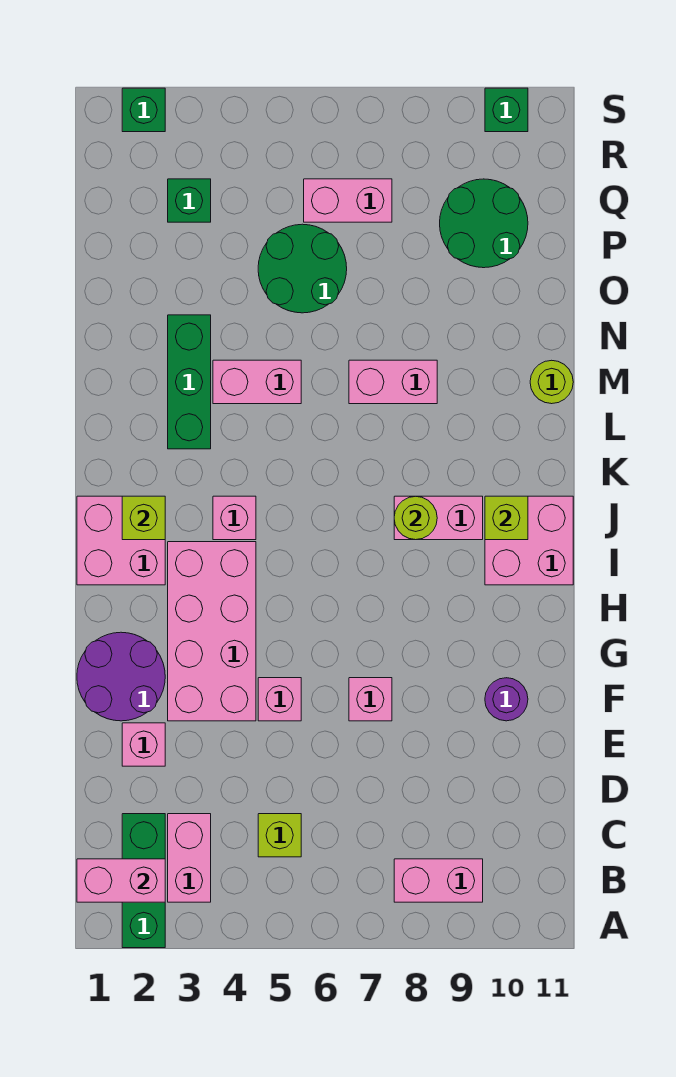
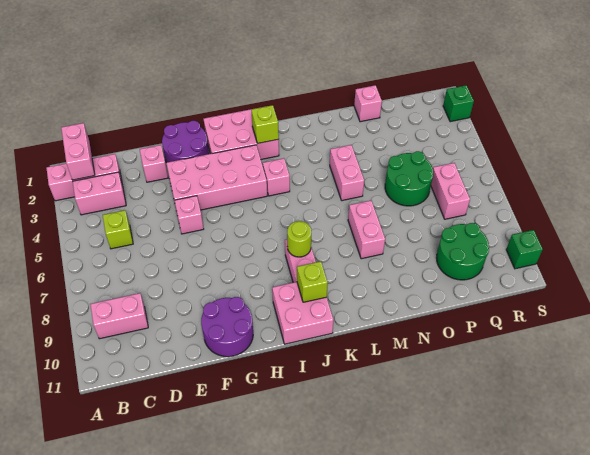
green 1x3 brick [122,814,165,948] -> pink 1x3 brick [46,154,122,201]
pink 1x2 brick [394,859,483,902] -> pink 1x2 brick turned to [90,293,148,339]
pink 1x1 brick [349,678,392,721] -> pink 1x1 brick moved to [354,85,382,122]
purple 1x1 round brick [485,678,528,721] -> purple 2x2 round brick [201,297,253,357]
pink 2x2 brick [77,496,165,585] -> pink 2x3 brick [204,109,279,159]
green 1x3 brick [168,315,211,449] -> none
lime 1x1 round brick [530,360,573,404] -> none
green 1x1 brick [168,179,211,222] -> none

